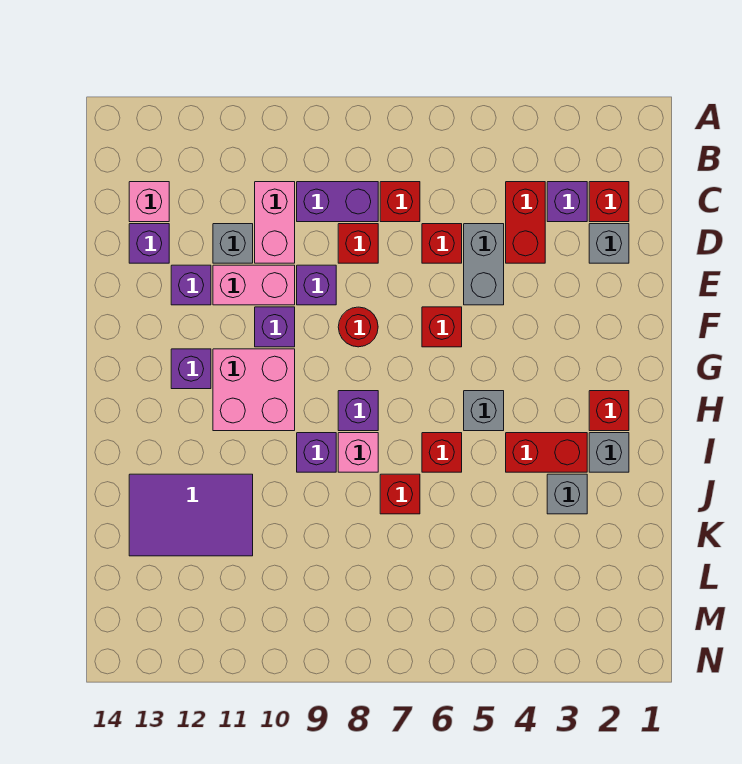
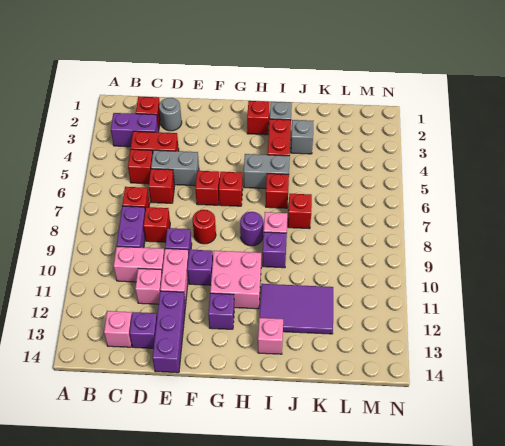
purple 1x1 brick [547,182,587,222] -> purple 1x2 brick [111,113,159,147]
none -> red 1x1 brick [128,149,153,184]
grey 1x1 brick [589,224,629,263] -> grey 1x1 round brick [159,98,182,131]
grey 1x1 brick [213,224,253,263] -> pink 1x1 brick [135,268,162,304]
purple 1x1 brick [171,265,211,305] -> purple 1x3 brick [153,291,186,373]
none -> red 1x1 brick [219,172,243,206]
grey 1x1 brick [464,391,504,431] -> grey 1x2 brick [244,154,290,188]
purple 1x1 brick [338,391,378,431] -> purple 1x1 round brick [240,212,263,246]
none -> pink 1x1 brick [258,318,283,354]
purple 2x3 tile [129,474,253,556] -> purple 2x3 tile turned to [260,284,333,334]

